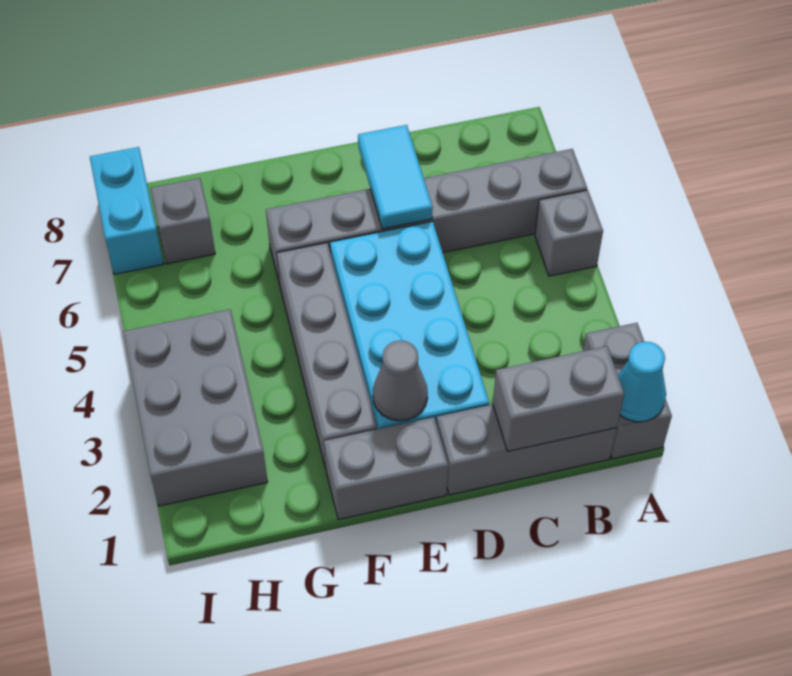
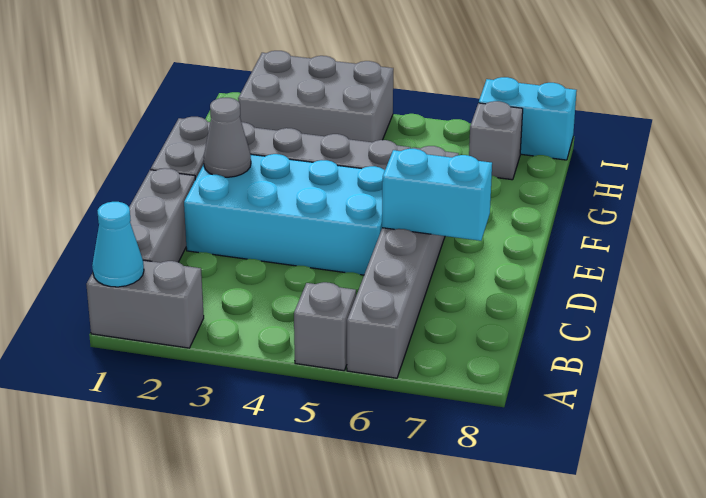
grey 1x2 brick [493,346,624,451] -> none
cyan 1x2 tile [358,125,433,229] -> cyan 1x2 brick [382,149,492,241]

